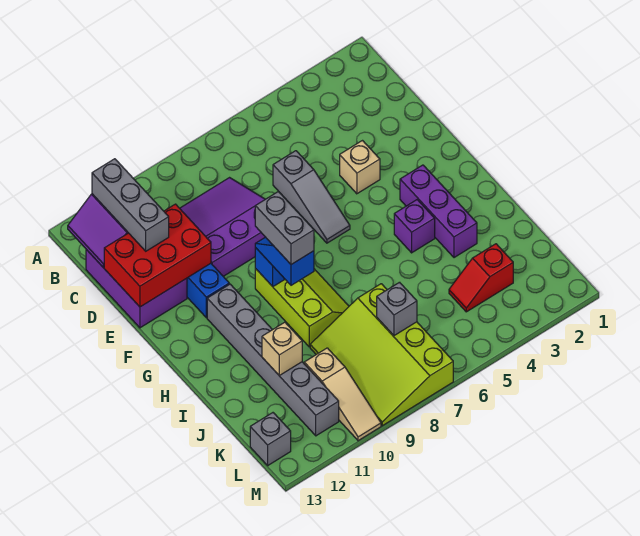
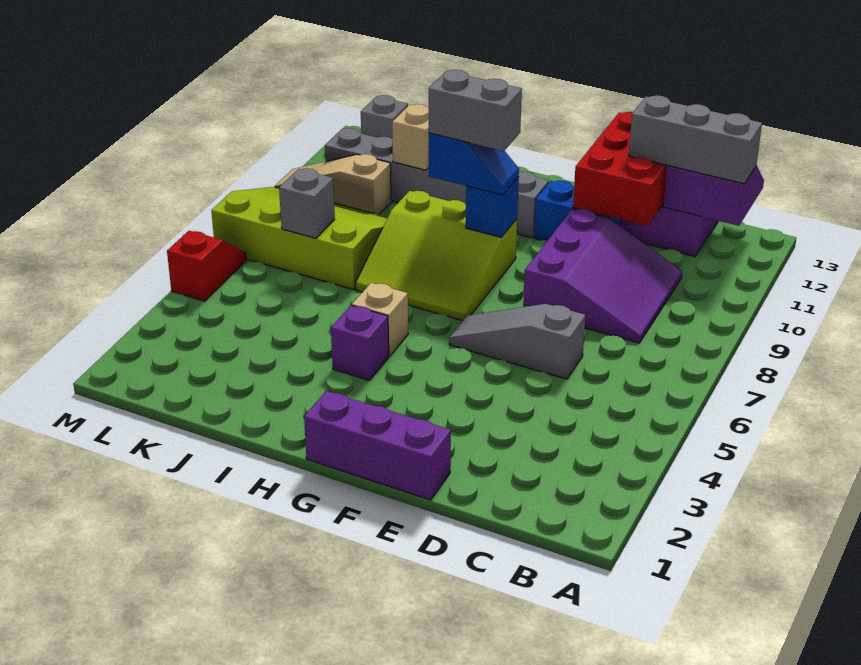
tan 1x1 brick [340,141,380,194] -> tan 1x1 brick moved to [352,283,408,356]
purple 1x3 brick [400,165,477,258] -> purple 1x3 brick moved to [304,391,451,500]
lime 2x3 slope [255,268,349,347] -> lime 3x3 slope [355,191,517,321]
red 1x2 slope [449,244,513,312] -> red 1x2 slope moved to [167,231,247,301]

